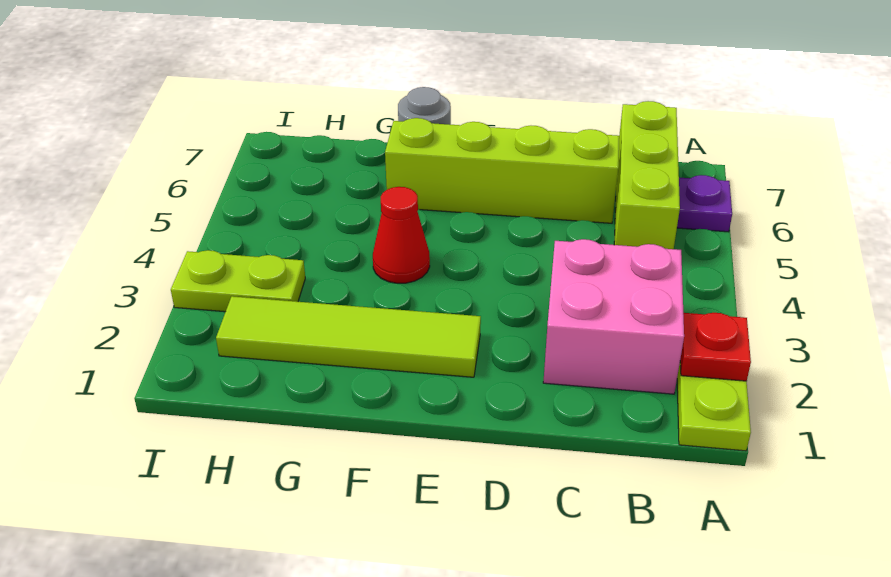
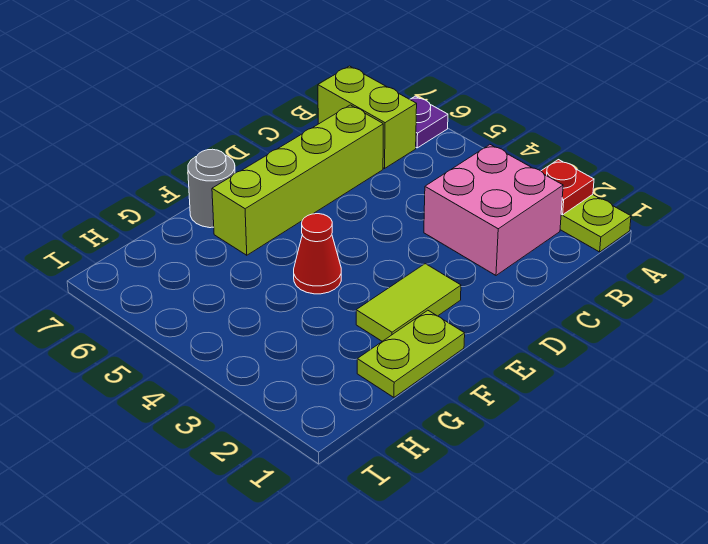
lime 1x3 brick [614,101,680,249] -> lime 1x2 brick [318,66,417,168]
lime 1x4 tile [216,296,481,377] -> lime 1x2 tile [356,264,461,341]
lime 1x2 plate [171,250,305,312] -> lime 1x2 plate moved to [357,310,465,397]

